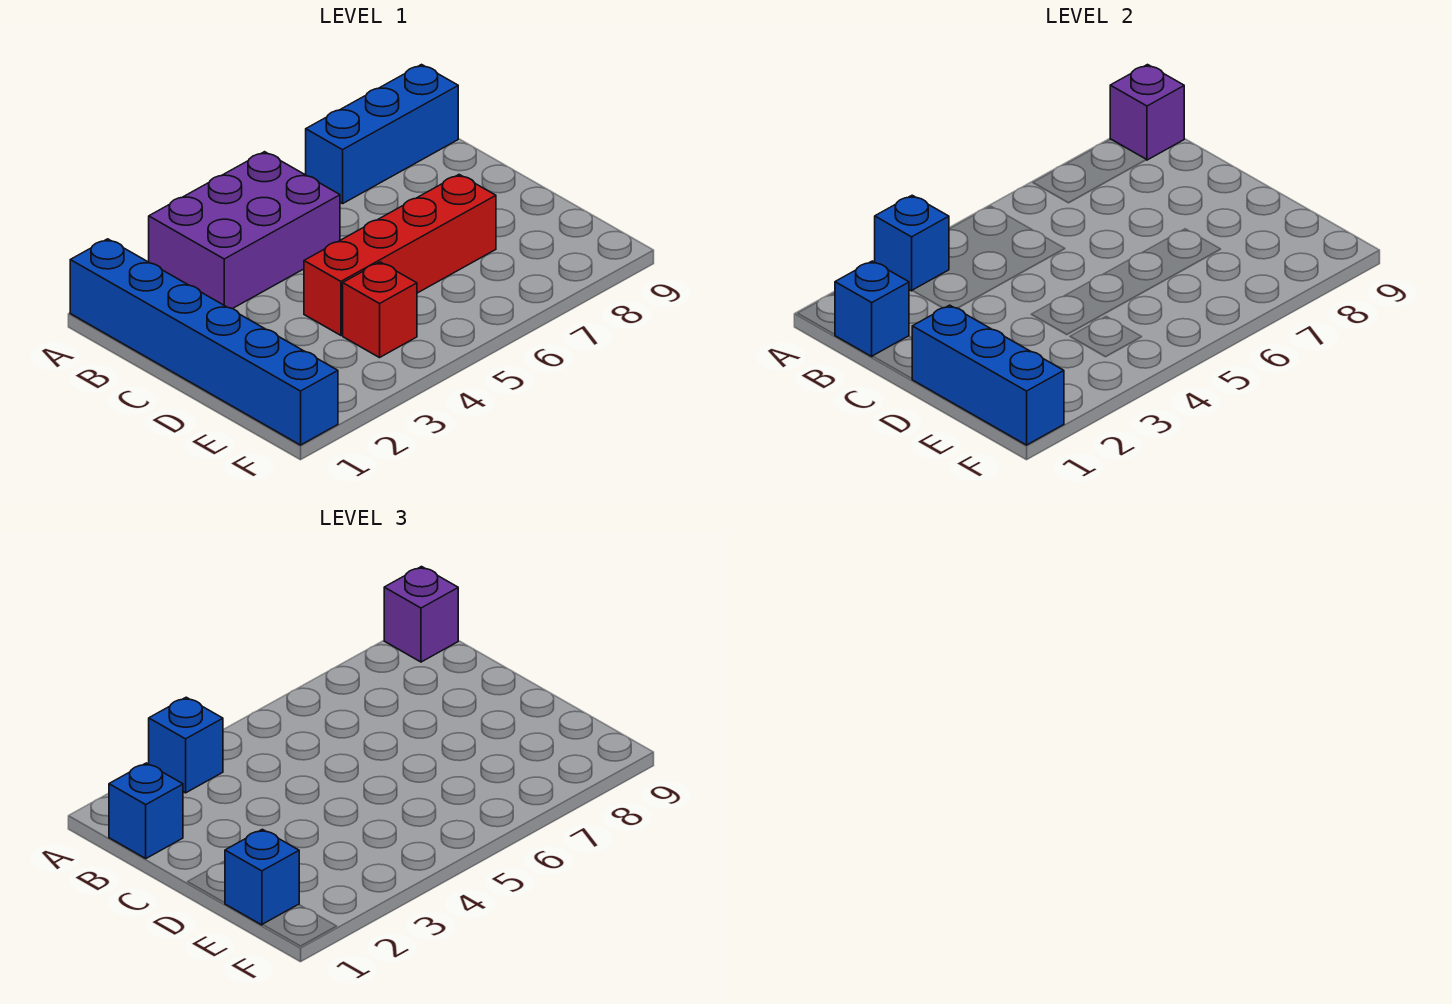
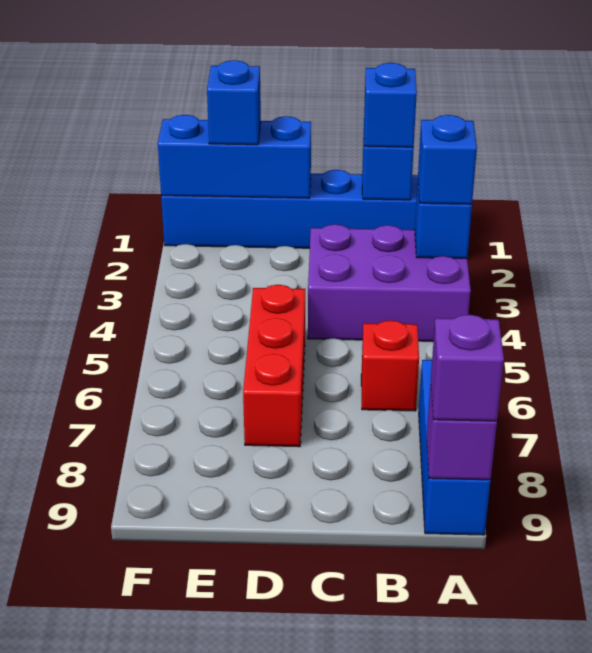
purple 2x3 brick [149,152,340,309] -> purple 2x3 brick turned to [308,224,471,341]
red 1x4 brick [304,175,496,335] -> red 1x3 brick [243,285,305,447]
red 1x1 brick [343,262,417,358] -> red 1x1 brick moved to [361,320,419,411]

